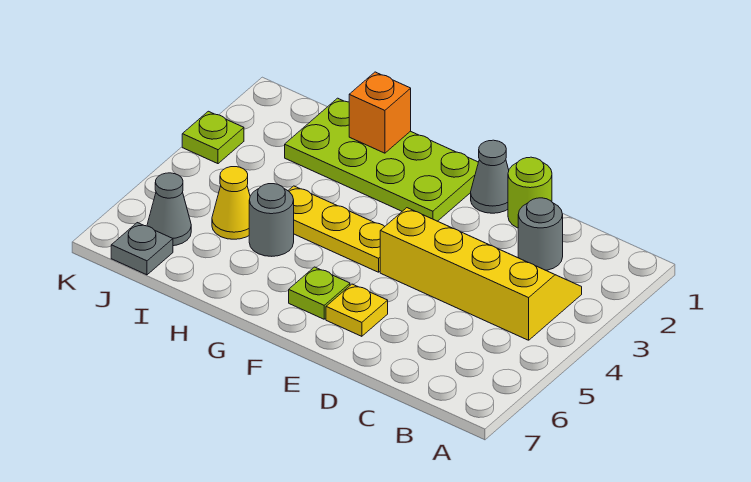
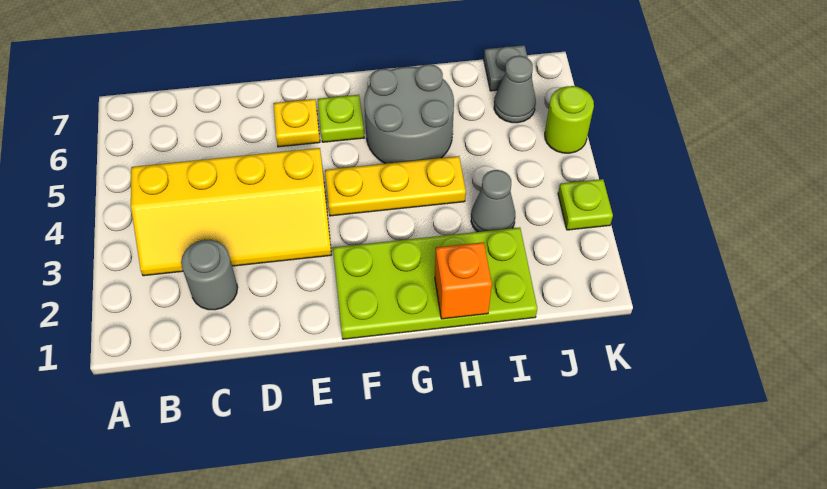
lime 1x1 round brick [508,157,552,228] -> lime 1x1 round brick moved to [545,86,594,153]
grey 1x1 cone [471,140,509,213] -> grey 1x1 cone moved to [471,170,515,232]
grey 1x1 round brick [249,184,294,256] -> grey 2x2 round brick [364,64,454,164]
yellow 1x1 cone [212,167,250,239] -> none

